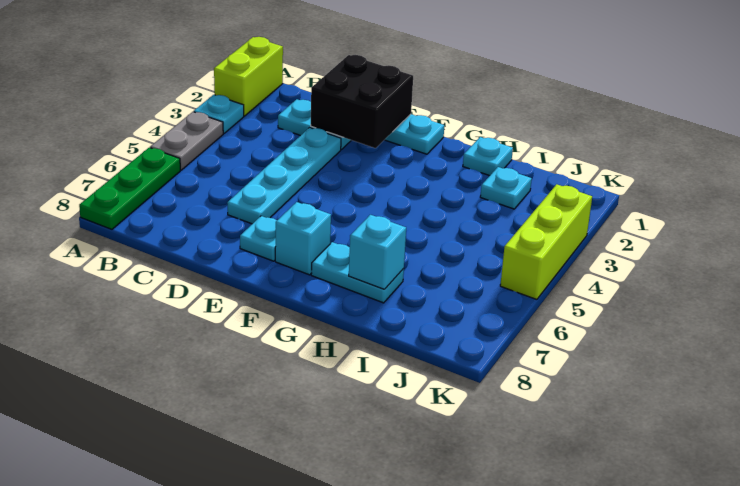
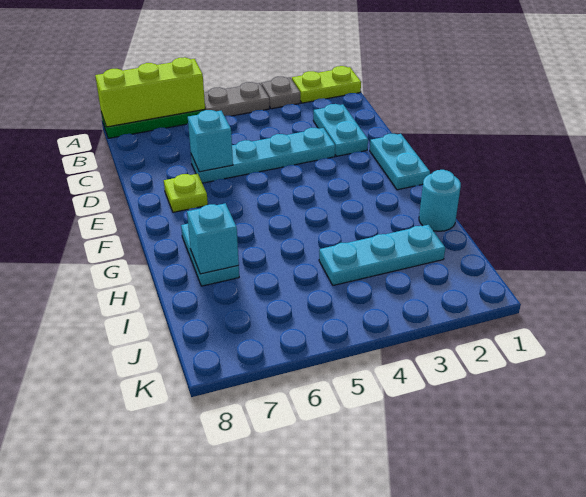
lime 1x2 brick [214,37,283,116] -> lime 1x2 plate [292,66,361,103]
cyan 1x1 plate [194,95,244,133] -> grey 1x1 plate [261,77,300,109]
black 2x2 brick [311,55,413,148] -> none
cyan 1x1 plate [240,216,277,261] -> lime 1x1 plate [164,174,208,212]
cyan 1x1 brick [275,202,331,275] -> cyan 1x1 brick moved to [188,110,233,172]
cyan 1x1 plate [463,137,513,176] -> cyan 1x1 round brick [419,170,461,231]
cyan 1x1 plate [480,167,532,209] -> cyan 1x3 plate [319,225,445,285]
lime 1x3 brick [500,184,592,299] -> lime 1x3 brick moved to [95,57,205,127]

